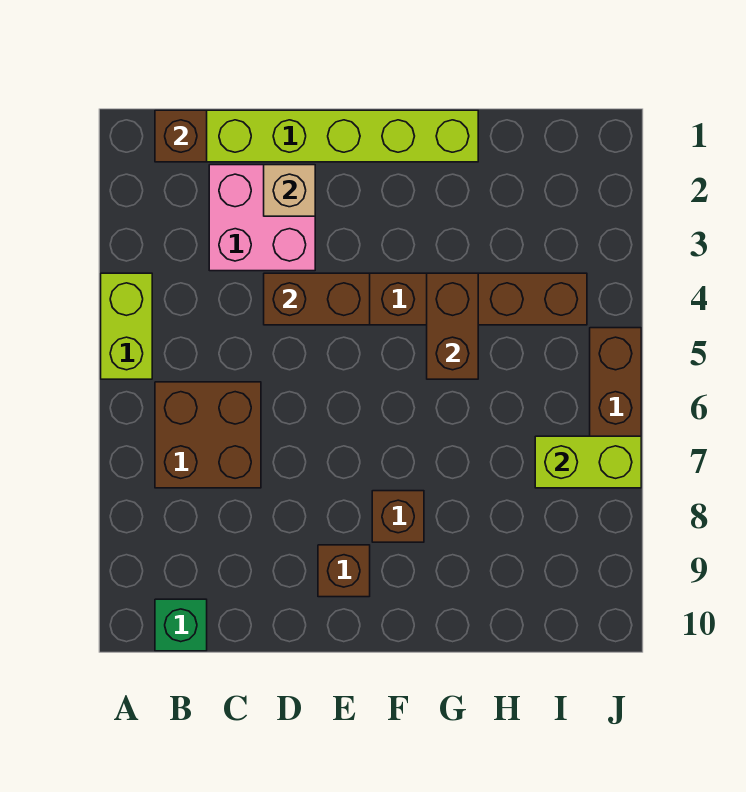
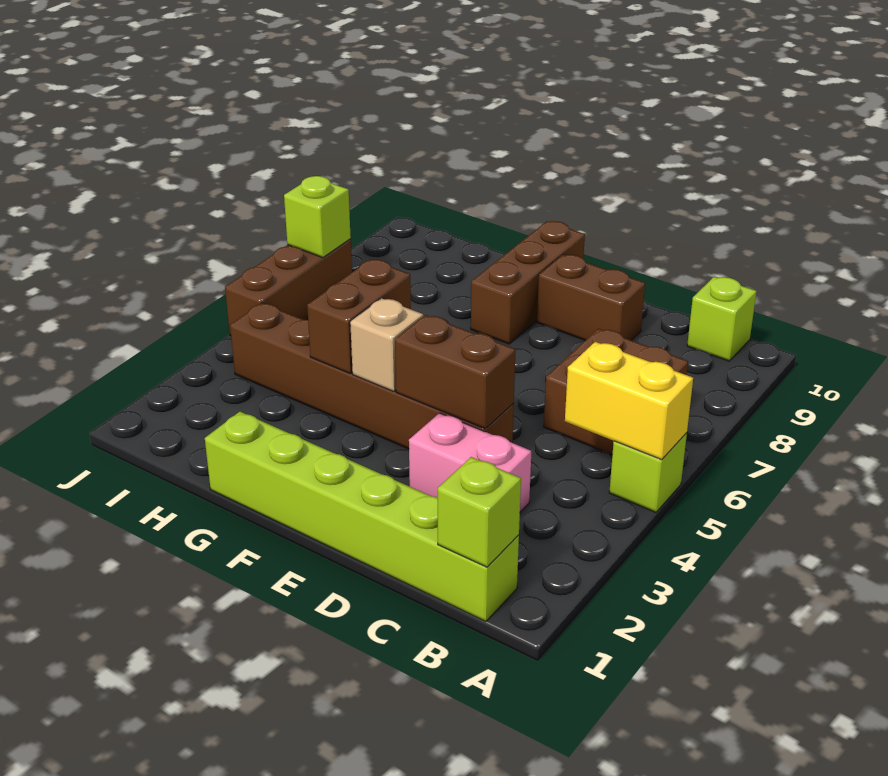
lime 1x2 brick [101,273,152,379] -> lime 1x1 brick [609,433,687,512]
none -> yellow 1x2 brick [565,342,693,460]
brown 1x1 brick [155,110,207,162] -> lime 1x1 brick [438,457,521,567]
green 1x1 brick [155,599,207,651] -> lime 1x1 brick [687,277,757,361]
pink 2x2 brick [209,165,315,271] -> pink 1x2 brick [409,413,531,512]
tan 1x1 brick [264,165,315,216] -> tan 1x1 brick moved to [350,298,423,392]
brown 1x1 brick [318,545,370,597] -> brown 1x2 brick [537,255,645,340]
brown 1x1 brick [372,491,424,542] -> brown 1x3 brick [471,221,585,344]
lime 1x2 brick [535,436,641,488] -> lime 1x1 brick [284,176,351,258]

